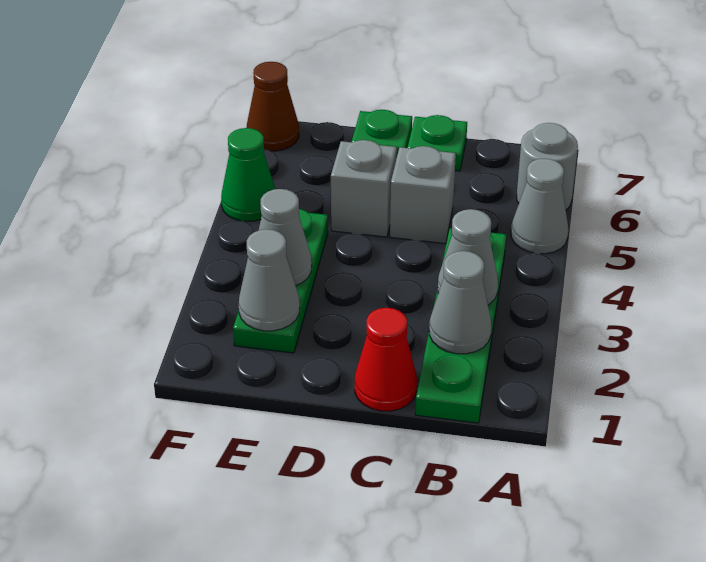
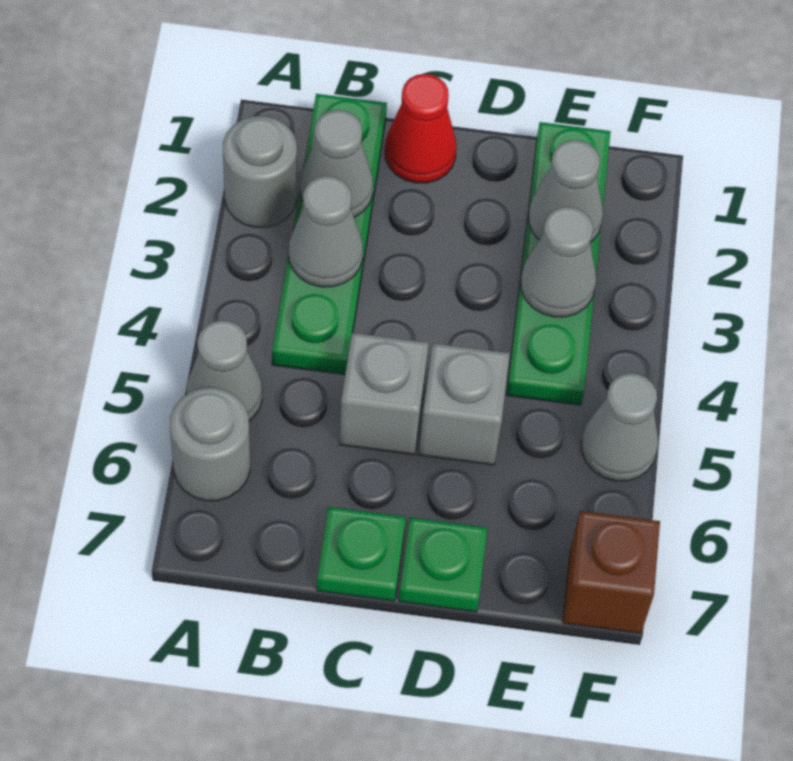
none -> grey 1x1 round brick [223,116,297,227]
green 1x3 plate [233,209,328,353] -> green 1x4 plate [507,122,611,405]
green 1x1 cone [221,128,275,221] -> grey 1x1 cone [581,373,659,481]
brown 1x1 cone [247,62,299,151] -> brown 1x1 brick [563,511,660,634]

